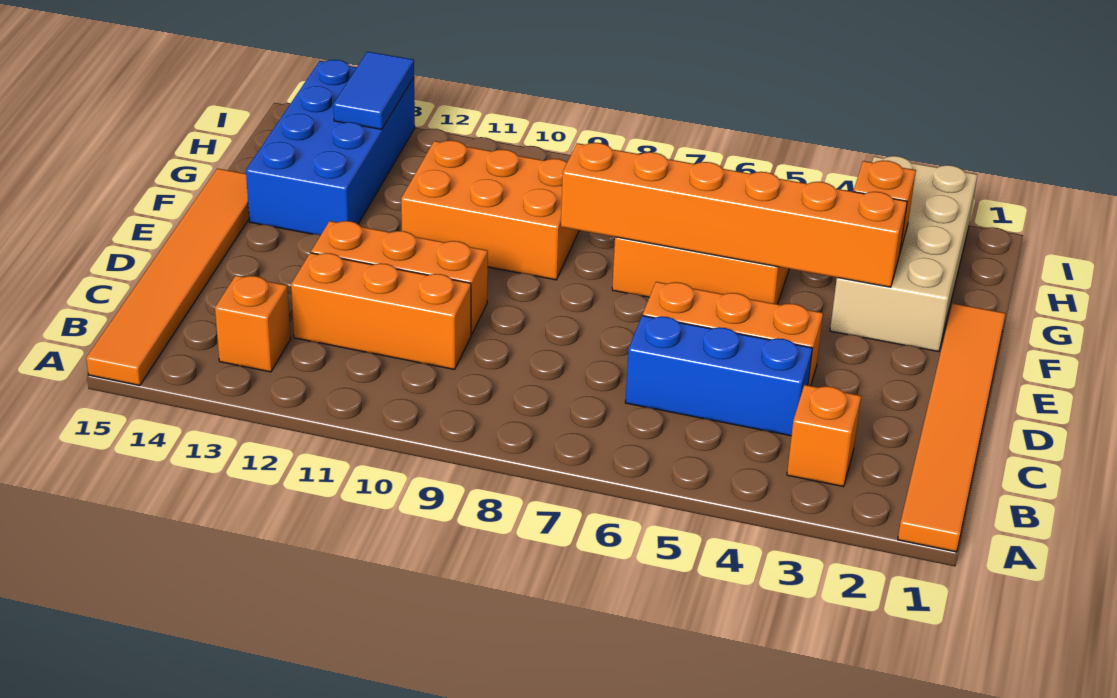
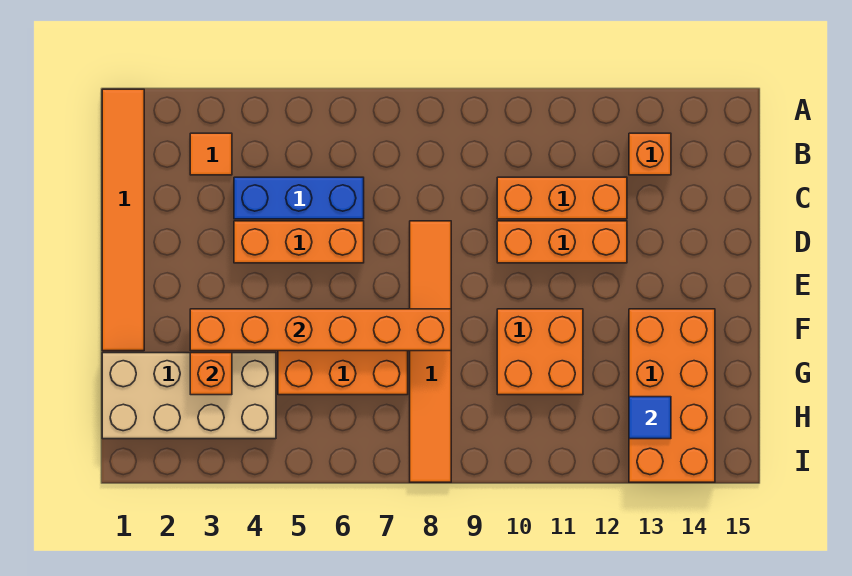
orange 1x6 tile [86,168,249,385] -> orange 1x6 tile moved to [410,221,451,482]
orange 1x1 brick [787,385,861,487] -> orange 1x1 tile [190,133,232,175]
tan 2x4 brick [830,156,977,352] -> tan 2x4 brick turned to [102,353,276,439]
orange 2x3 brick [401,140,579,280] -> orange 2x2 brick [497,309,583,395]
blue 2x4 brick [246,60,415,235] -> orange 2x4 brick [629,309,715,482]
blue 1x2 tile [333,52,414,129] -> blue 1x1 tile [629,397,671,439]

